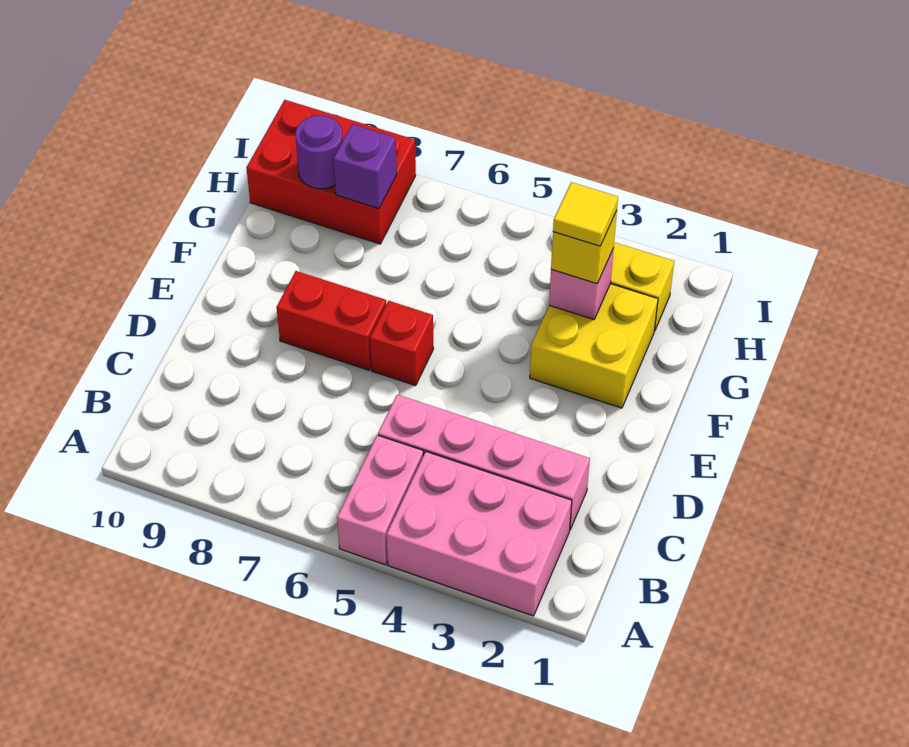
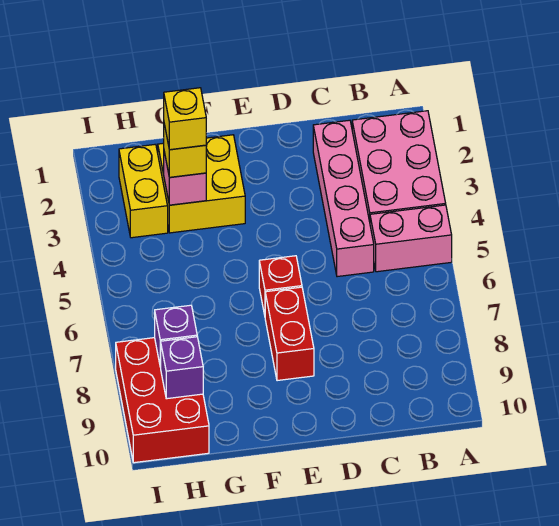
yellow 1x1 tile [553,182,618,246] -> yellow 1x1 brick [164,88,206,150]
purple 1x1 round brick [295,115,343,189] -> purple 1x1 brick [161,337,203,399]

